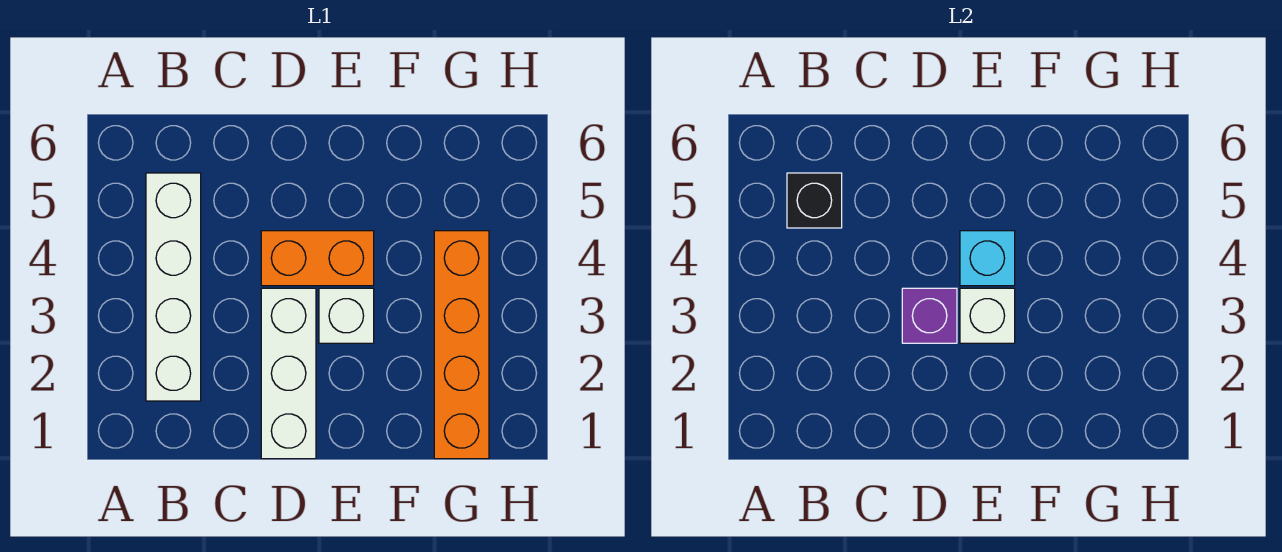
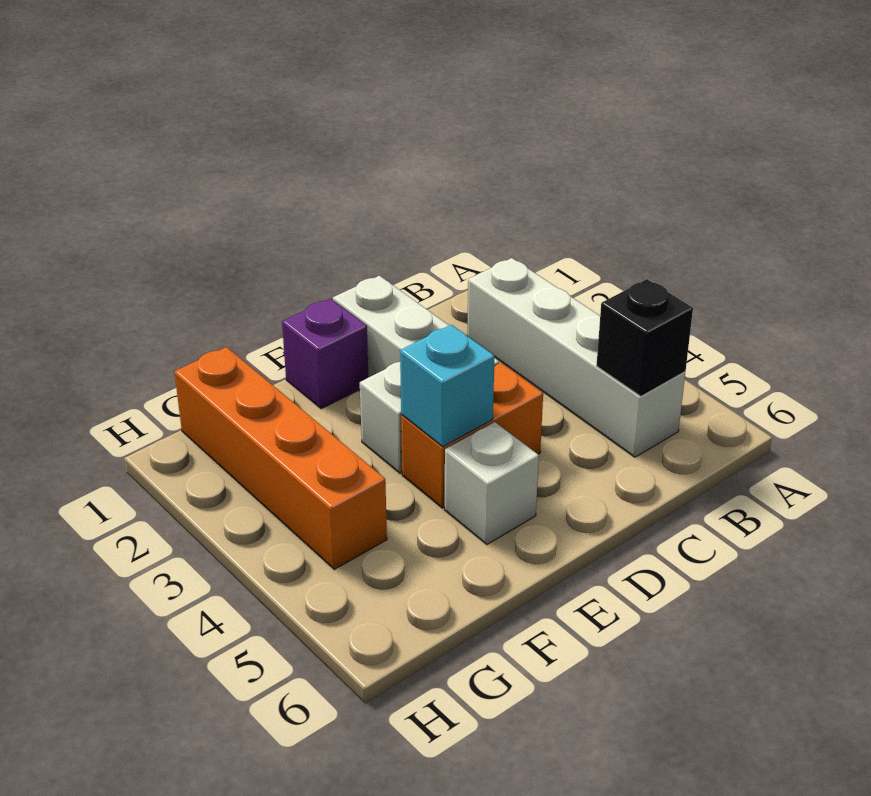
purple 1x1 brick [902,288,957,343] -> purple 1x1 brick moved to [282,299,368,409]
white 1x1 brick [960,288,1015,343] -> white 1x1 brick moved to [445,422,539,544]

